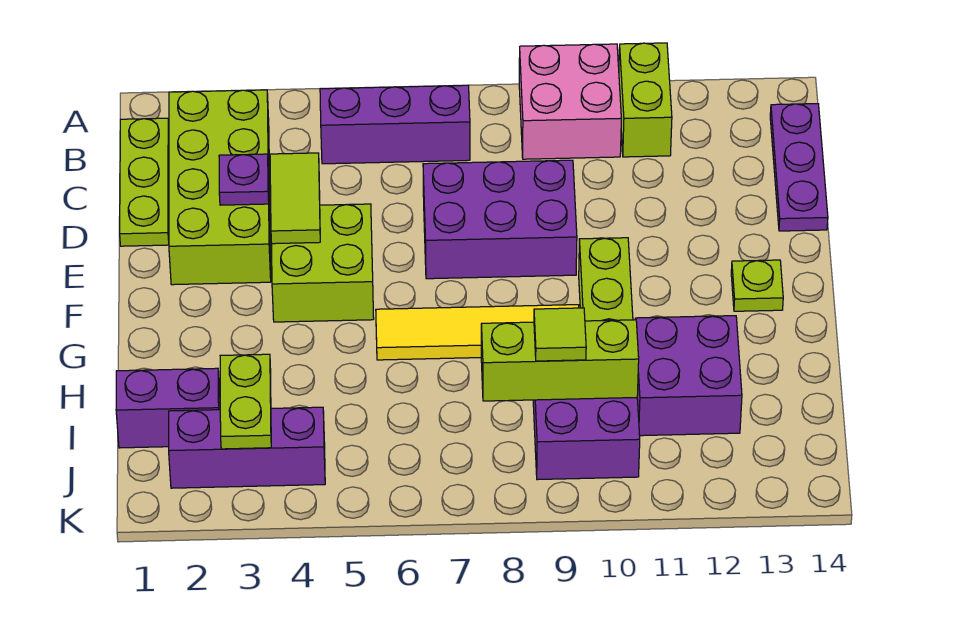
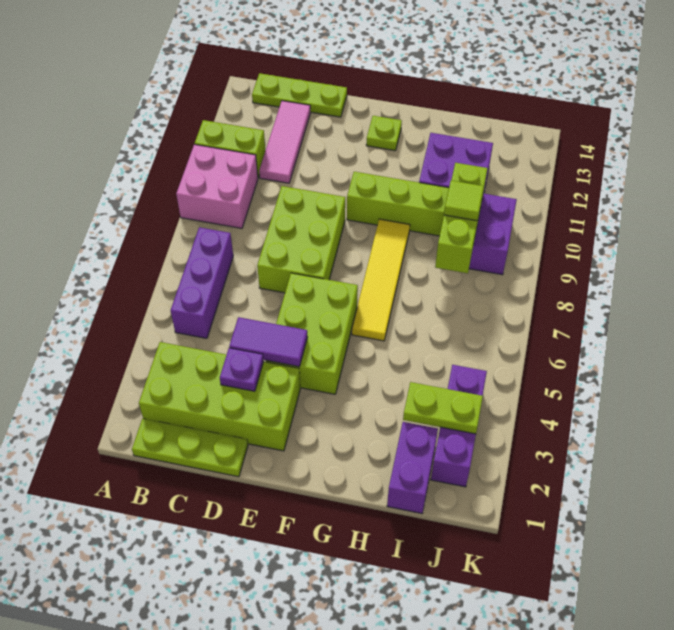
purple 1x3 plate [770,104,828,231] -> lime 1x3 plate [252,73,347,117]
none -> pink 1x3 tile [259,101,311,183]
lime 1x2 tile [270,153,320,244] -> purple 1x2 tile [229,317,307,367]
purple 2x3 brick [423,160,577,279] -> lime 2x3 brick [257,186,345,293]
lime 2x2 brick [272,204,374,322] -> lime 2x3 brick [266,273,358,394]

